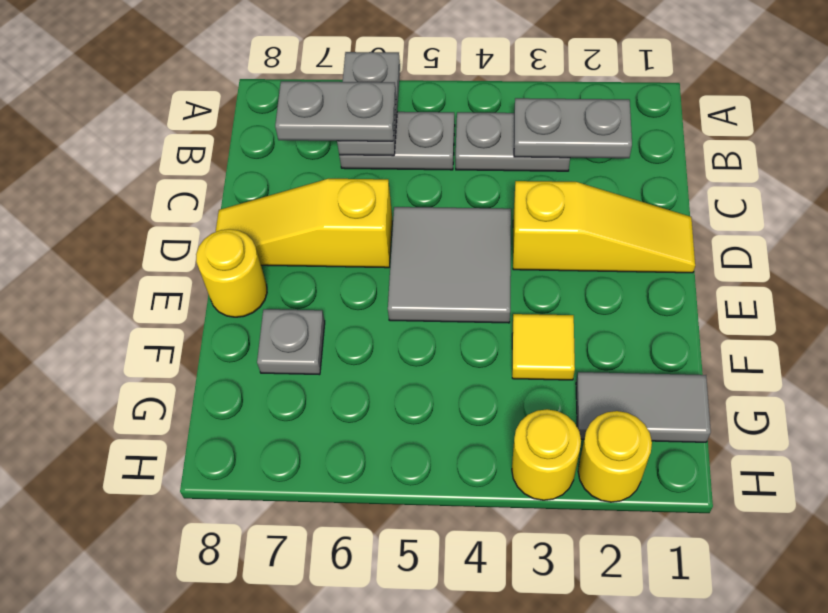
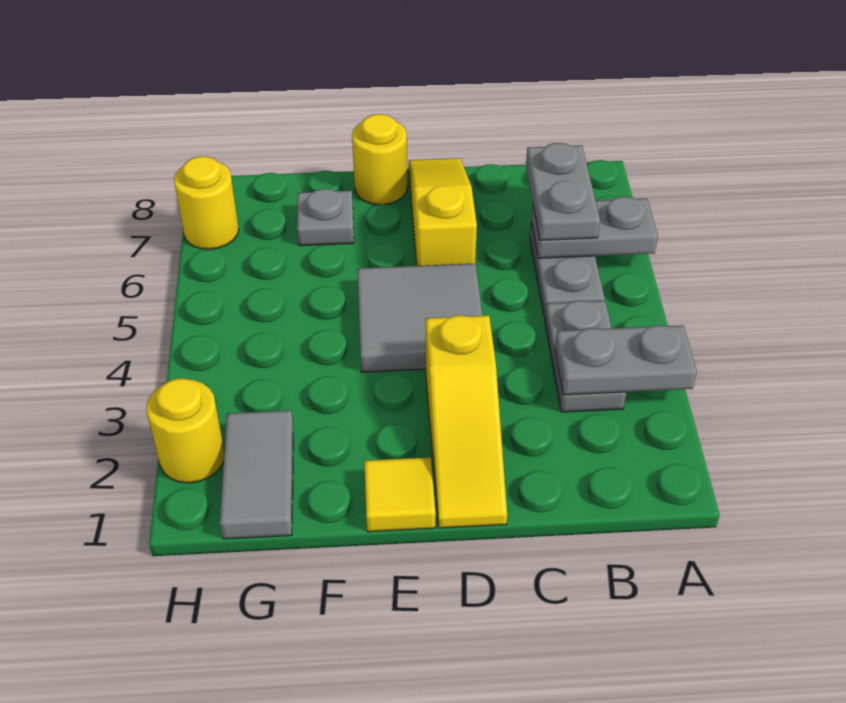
grey 1x2 plate [514,98,632,158] -> grey 1x2 plate turned to [555,325,697,395]
yellow 1x1 tile [512,314,575,380] -> yellow 1x1 tile moved to [364,457,436,532]
yellow 1x1 round brick [512,409,581,500] -> yellow 1x1 round brick moved to [174,156,239,249]

